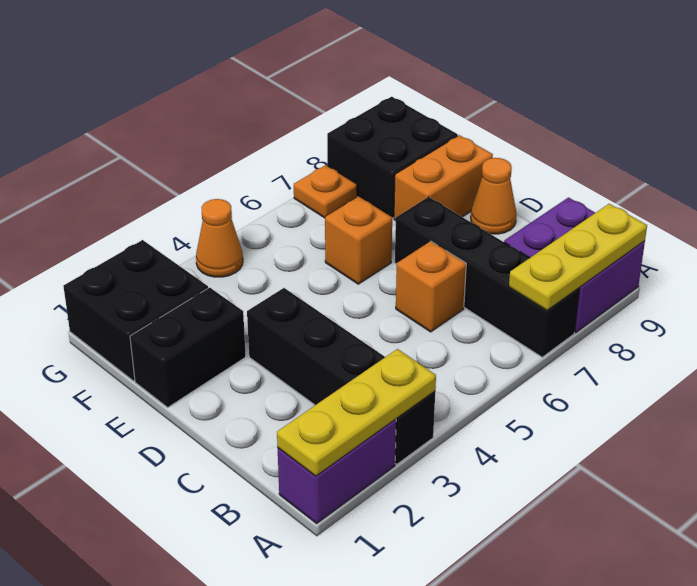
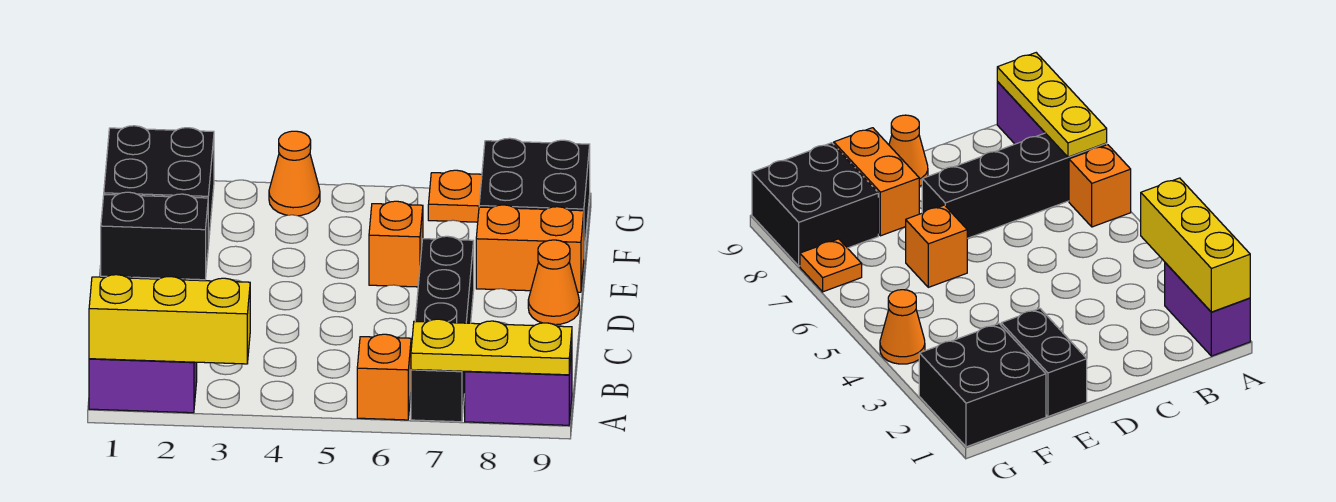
yellow 1x3 plate [277,349,436,476] -> yellow 1x3 brick [89,275,250,364]
black 1x4 brick [247,288,435,464] -> none
purple 2x2 brick [504,198,645,333] -> purple 1x2 brick [465,350,572,425]
orange 1x1 brick [396,241,466,332] -> orange 1x1 brick moved to [357,334,411,420]

